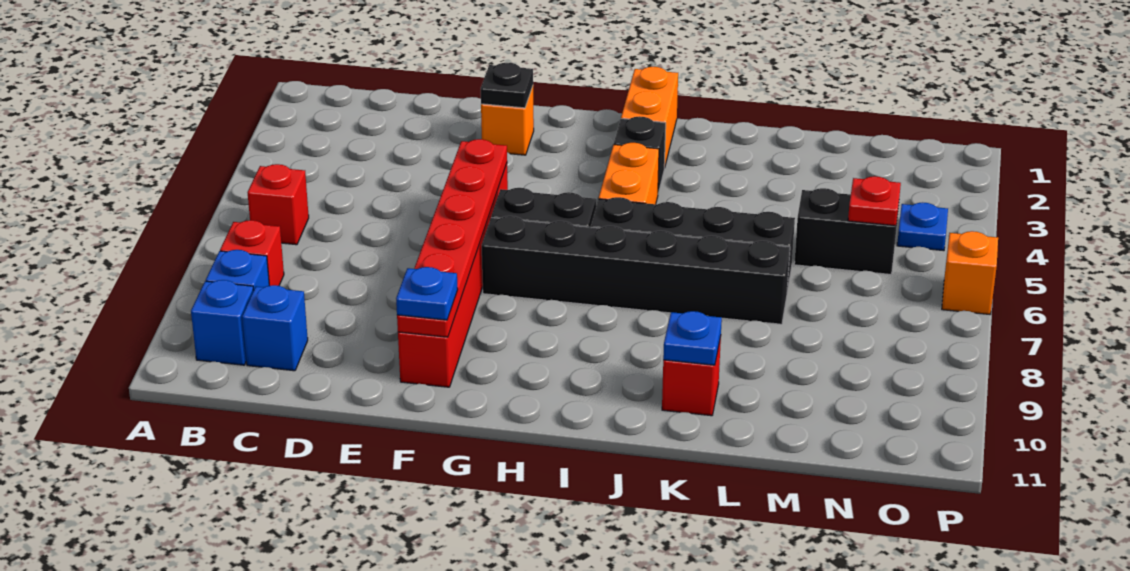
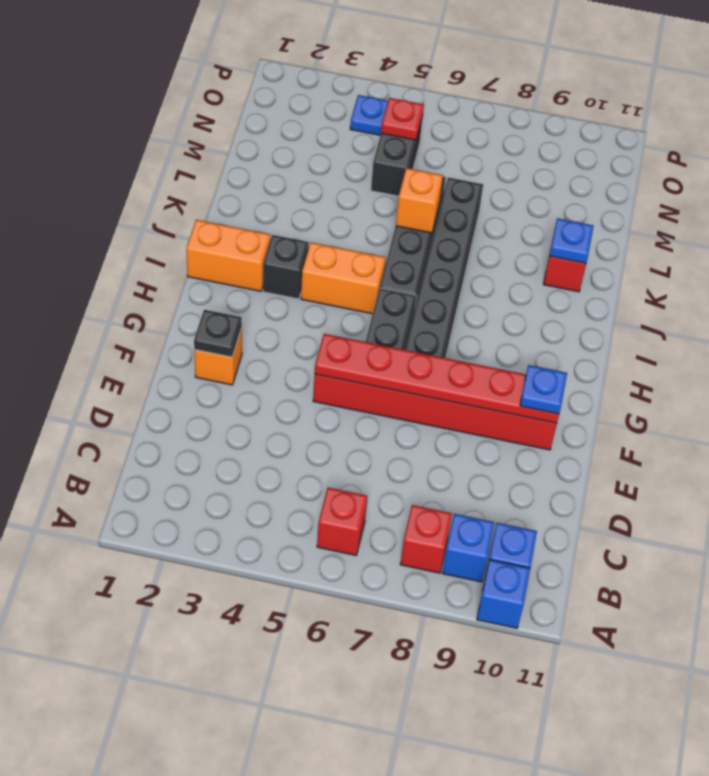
blue 1x1 brick [242,285,308,371] -> blue 1x1 brick moved to [477,560,530,628]
orange 1x1 brick [942,231,998,314] -> orange 1x1 brick moved to [396,168,443,233]

